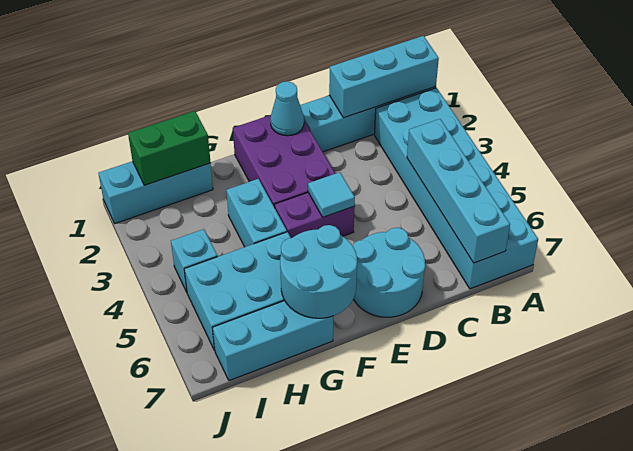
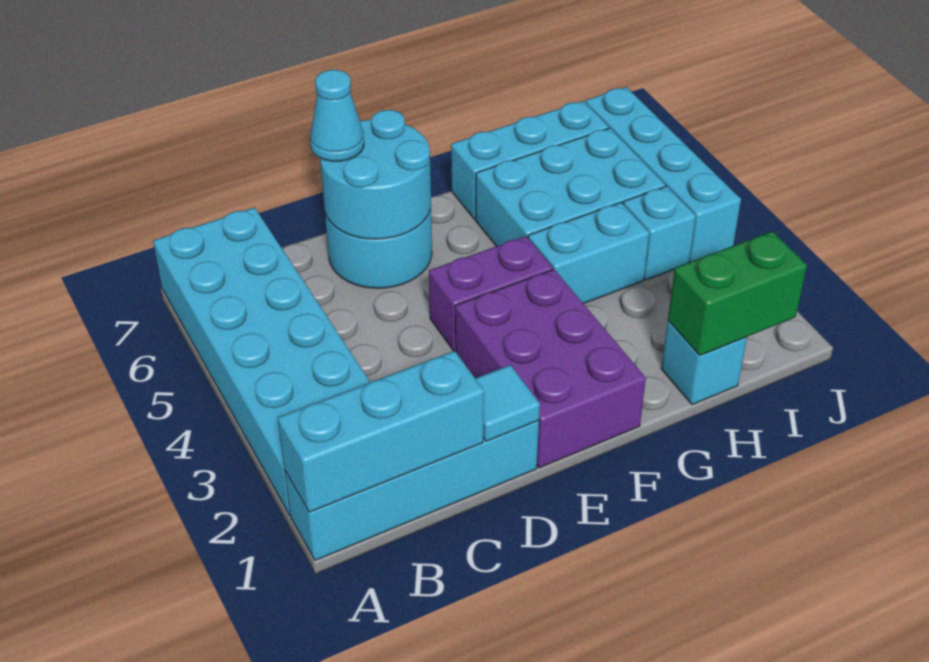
cyan 1x4 brick [407,119,510,263] -> cyan 1x4 brick moved to [585,87,741,262]
cyan 1x1 cone [270,81,304,136] -> cyan 1x1 cone moved to [310,70,364,161]
cyan 1x1 tile [308,172,355,217] -> cyan 1x1 tile moved to [475,365,540,441]
cyan 2x2 round brick [280,225,357,318] -> cyan 2x2 round brick moved to [320,110,431,239]
cyan 1x2 brick [226,179,287,247] -> cyan 1x2 brick turned to [528,202,649,304]
cyan 1x3 brick [98,161,213,223] -> cyan 1x1 brick [661,321,747,405]

